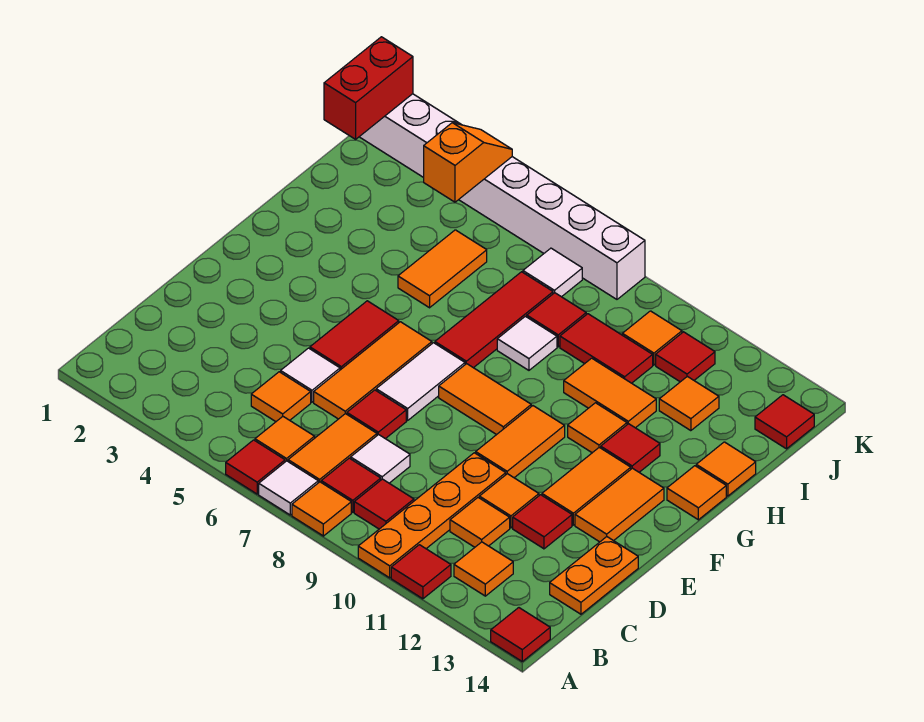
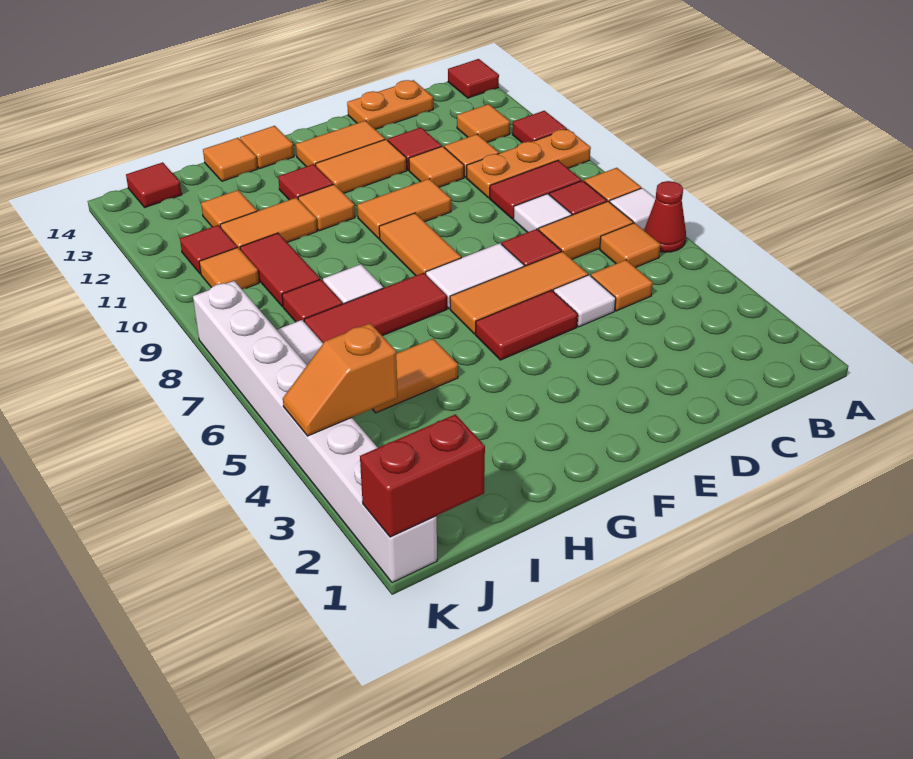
red 1x1 tile [226,440,285,494] -> red 1x1 cone [644,181,686,252]
orange 1x4 plate [358,453,506,578] -> orange 1x3 plate [467,129,591,198]
red 1x1 tile [354,479,414,529] -> red 1x2 tile [490,161,581,219]
orange 1x2 tile [564,358,656,428] -> orange 1x2 tile turned to [220,198,317,249]

